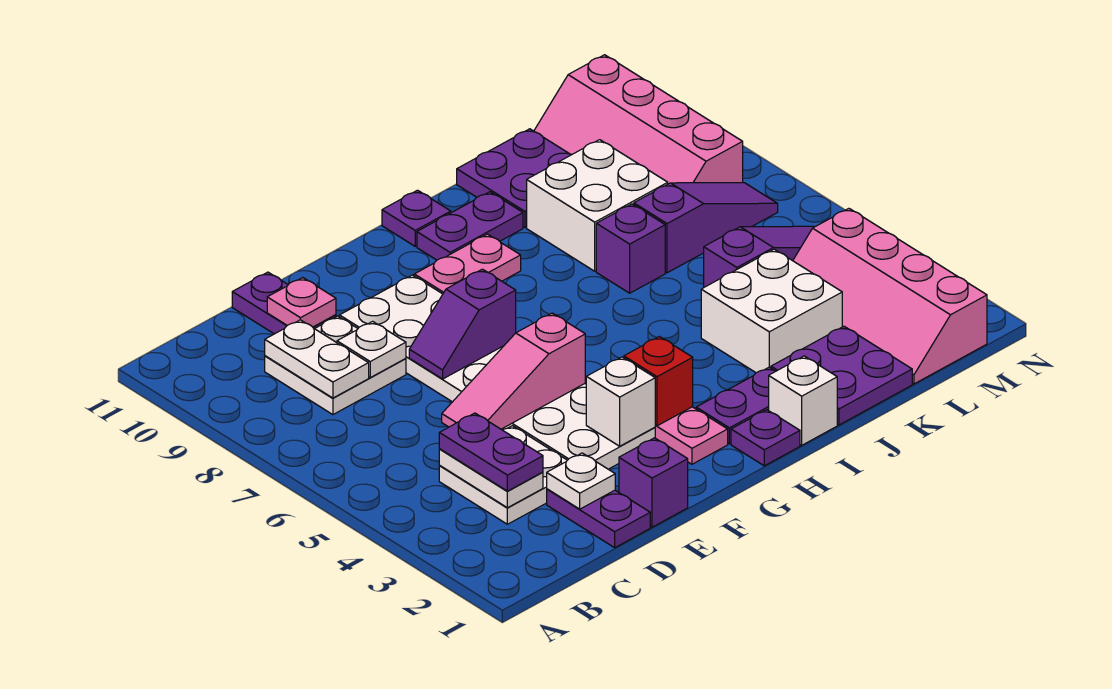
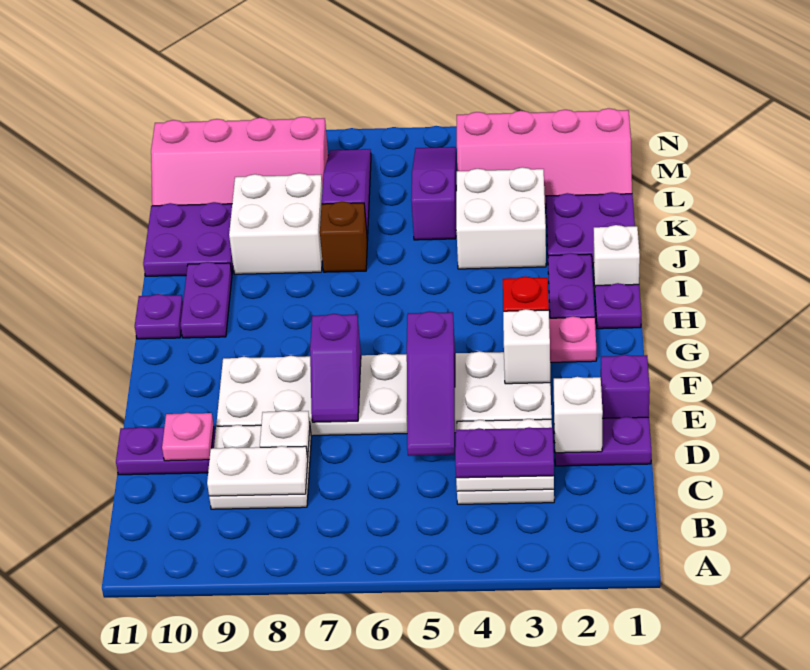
white 1x1 plate [547,453,615,509] -> white 1x1 brick [554,377,603,453]
pink 1x3 slope [442,313,585,429] -> purple 1x3 slope [407,312,455,456]
pink 1x2 plate [414,234,521,294] -> none
purple 1x1 brick [596,204,665,293] -> brown 1x1 brick [320,202,367,272]

